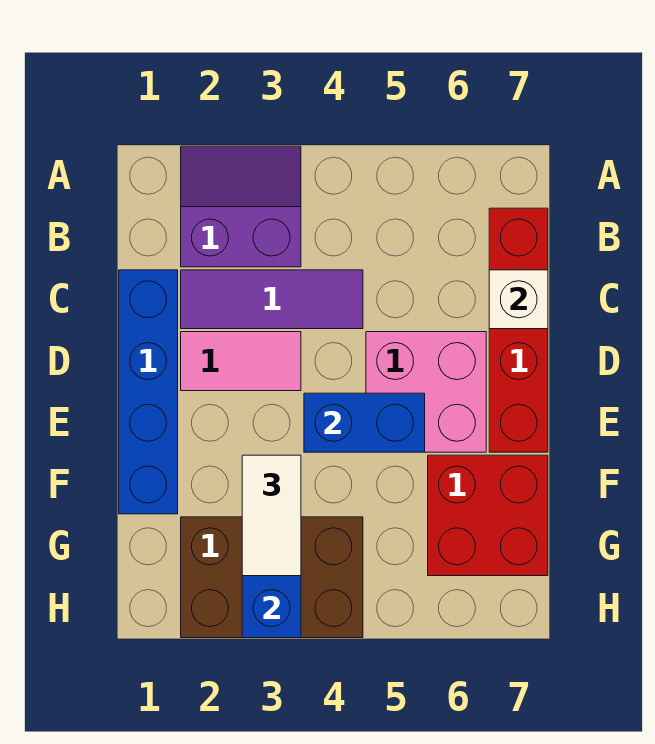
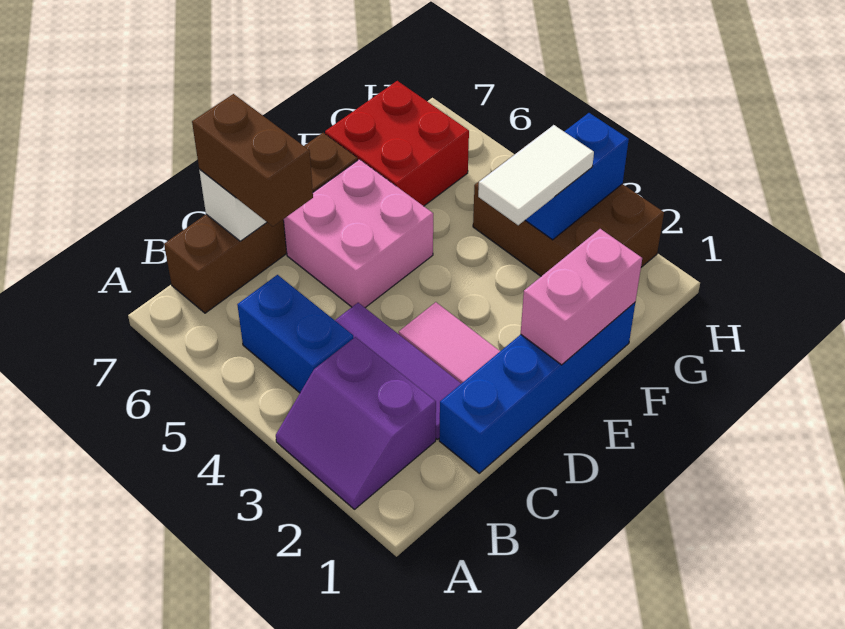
red 1x4 brick [489,208,548,452] -> brown 1x4 brick [164,133,358,313]
none -> brown 1x2 brick [192,94,313,226]
none -> pink 1x2 brick [521,229,642,365]
blue 1x2 brick [304,393,425,452] -> blue 1x2 brick moved to [237,275,353,393]

